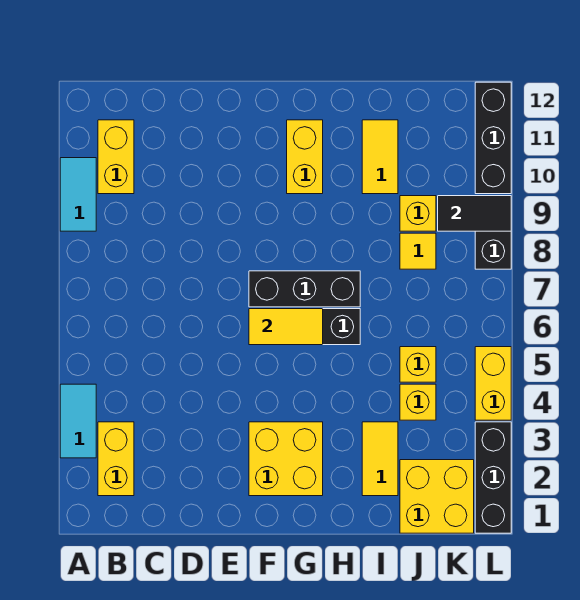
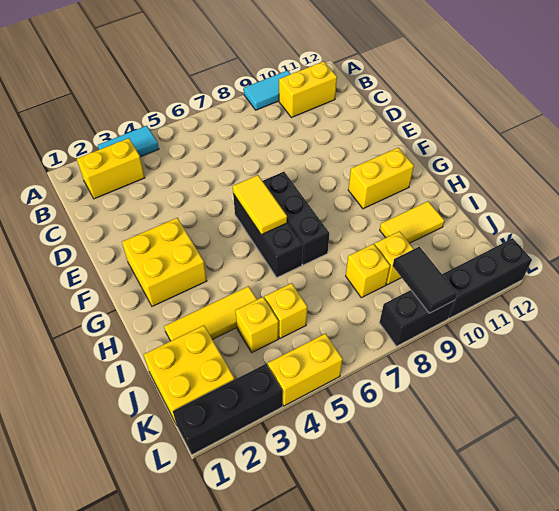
yellow 1x2 tile [362,422,398,496] -> yellow 1x3 tile [164,286,257,341]
yellow 1x1 tile [400,233,436,269] -> yellow 1x1 brick [346,244,390,298]

